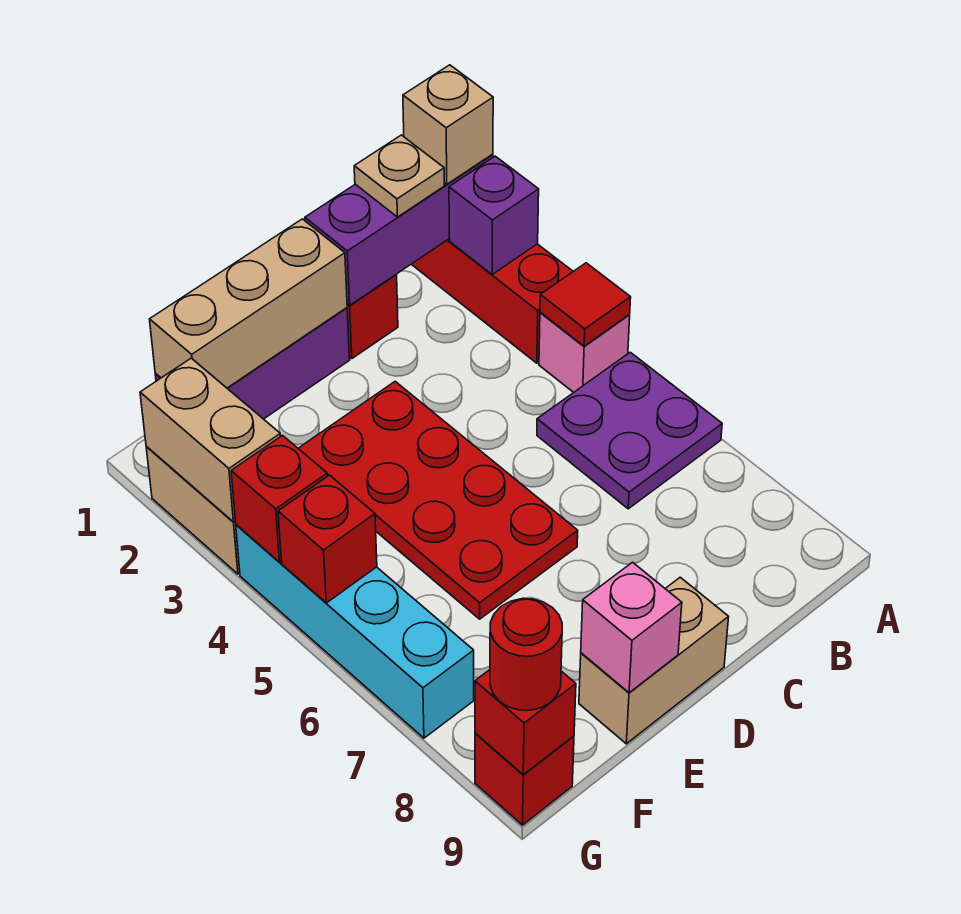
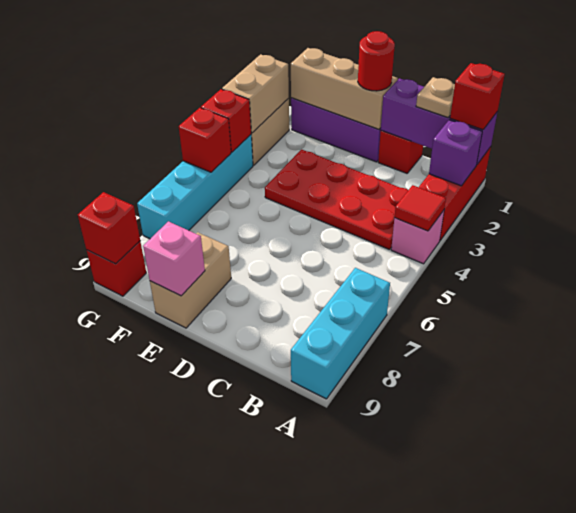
tan 1x1 brick [403,65,493,184] -> red 1x1 brick [450,63,505,130]
purple 2x2 plate [537,352,722,509] -> none
none -> cyan 1x3 brick [291,268,390,399]
red 2x4 plate [298,382,578,619] -> red 2x4 plate turned to [265,149,408,250]
tan 1x2 brick [579,577,729,744] -> tan 1x2 brick turned to [150,232,231,328]
red 1x1 round brick [490,599,562,710] -> red 1x1 round brick moved to [358,31,395,91]

